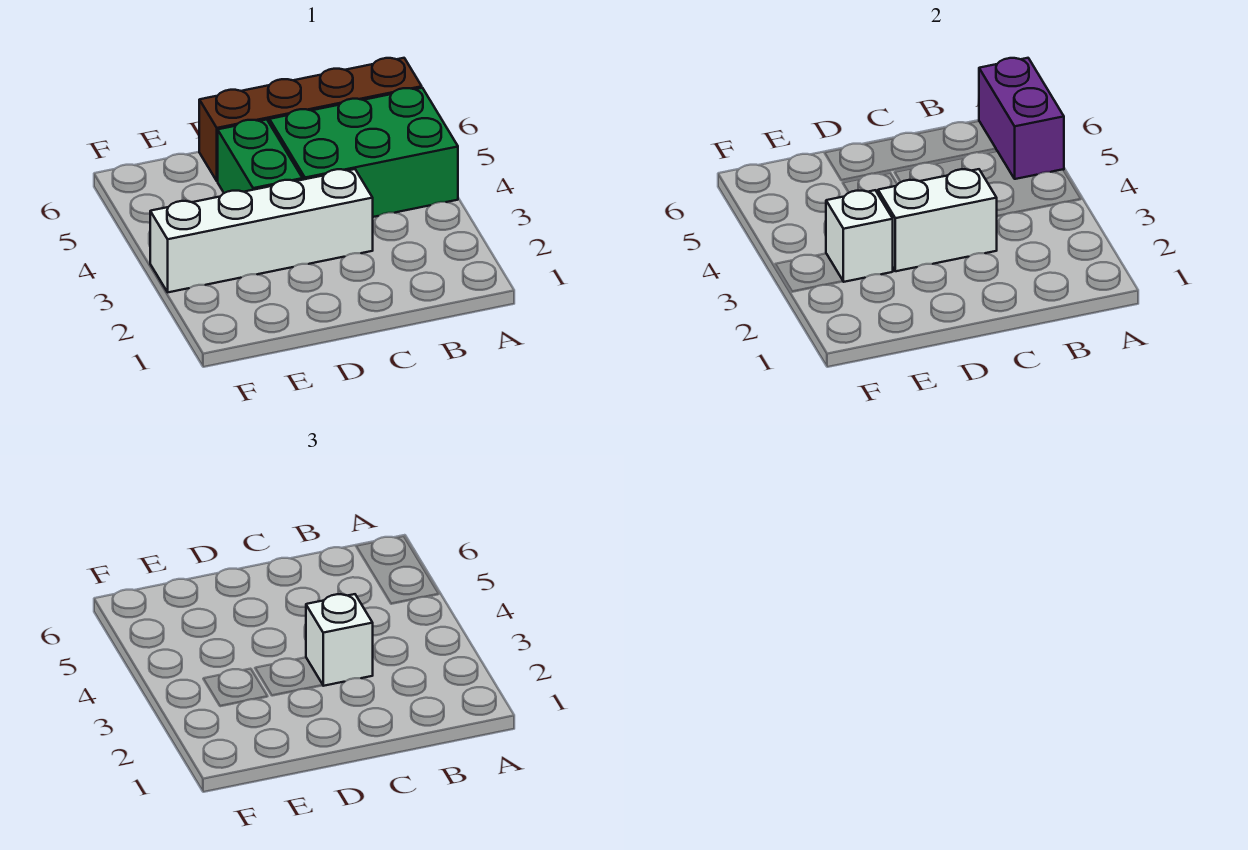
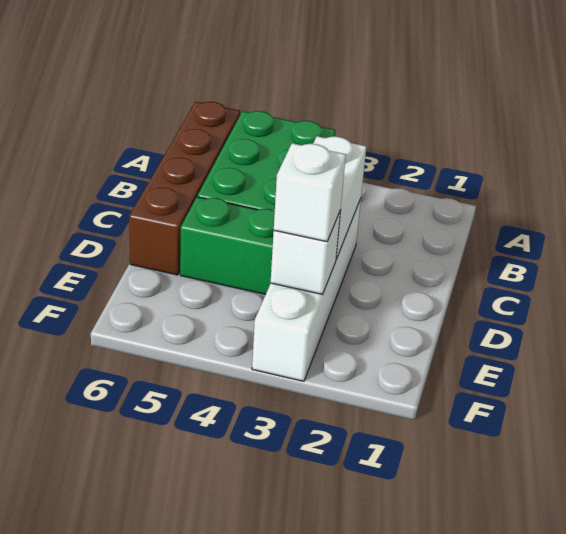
purple 1x2 brick [979,58,1064,179] -> none
white 1x1 brick [306,594,373,686] -> white 1x1 brick moved to [274,143,346,242]

